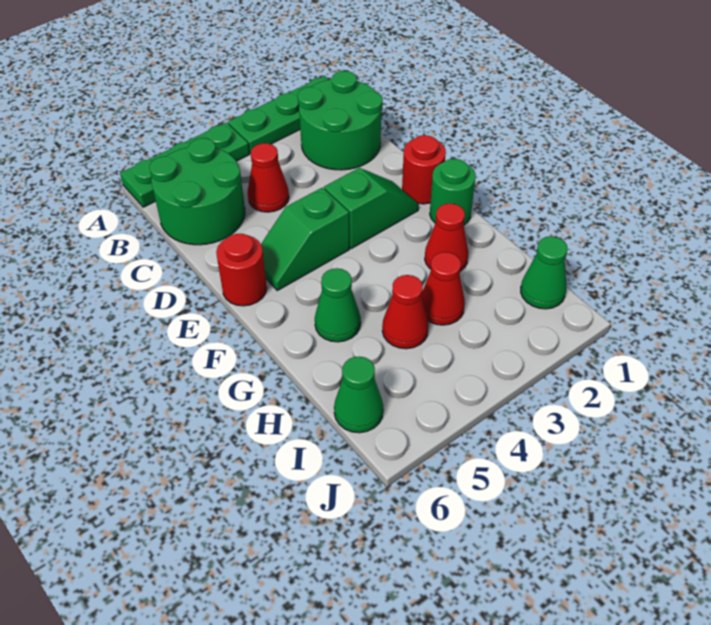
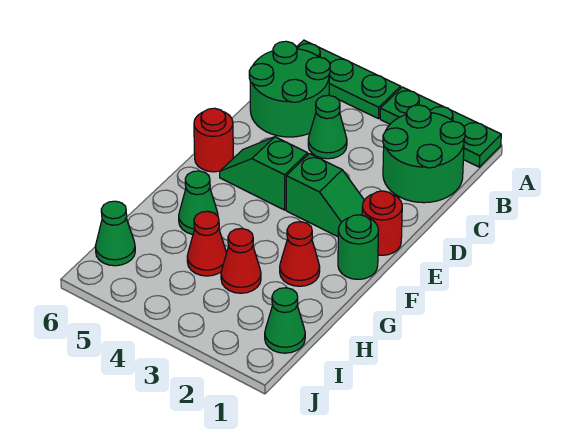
red 1x1 cone [248,143,289,212] -> green 1x1 cone [308,95,347,159]

